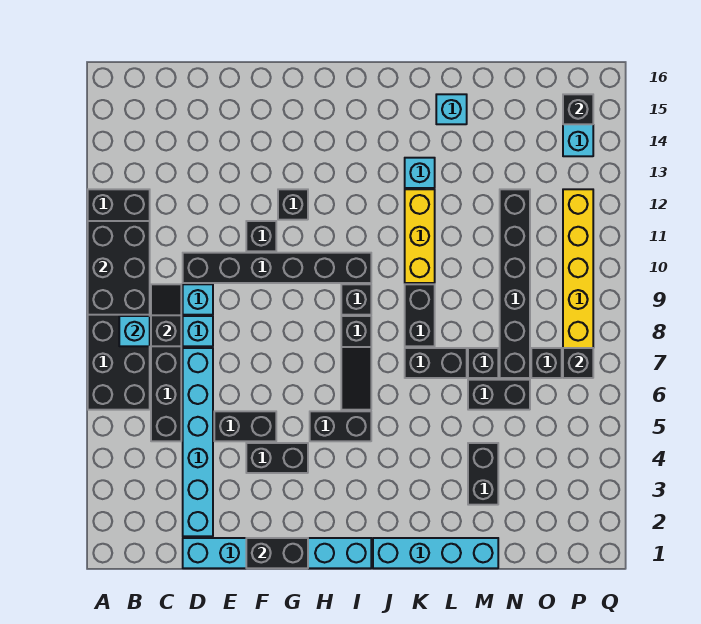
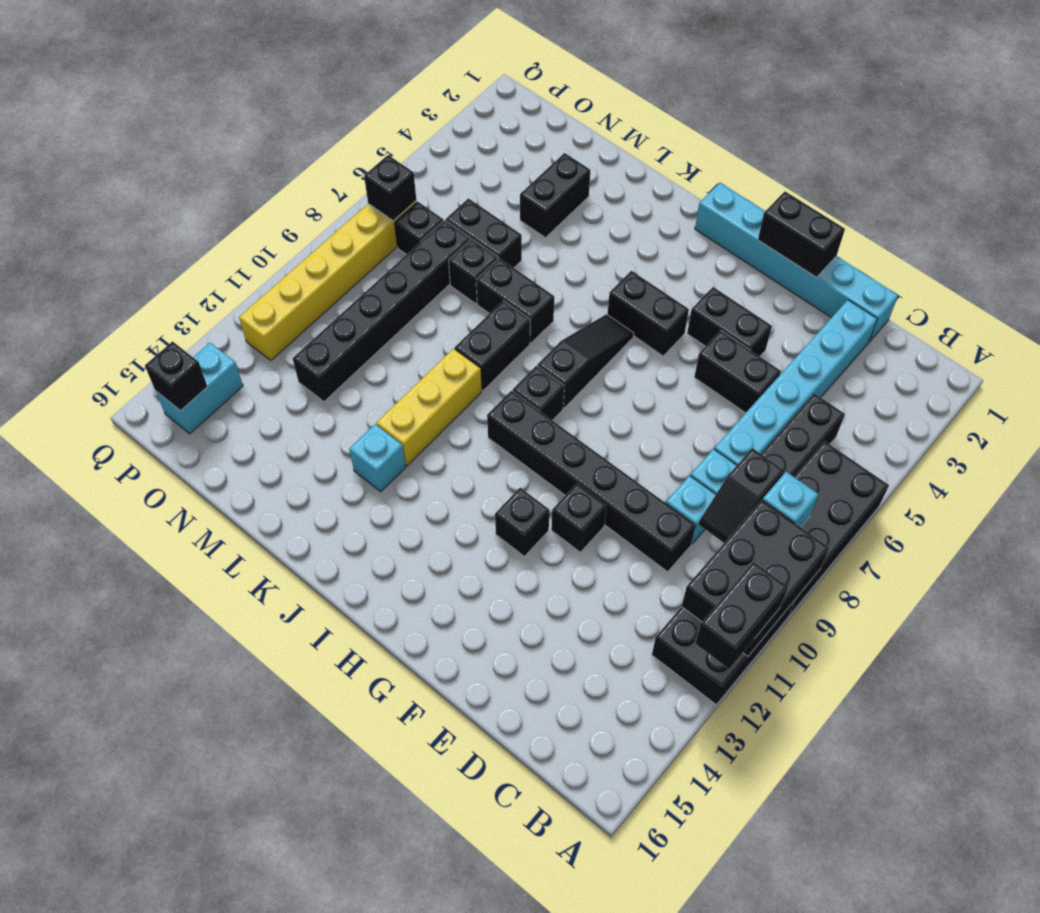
none -> black 1x2 brick [695,562,788,669]
cyan 1x4 brick [373,538,498,568] -> none
cyan 1x1 brick [436,94,467,124] -> none

